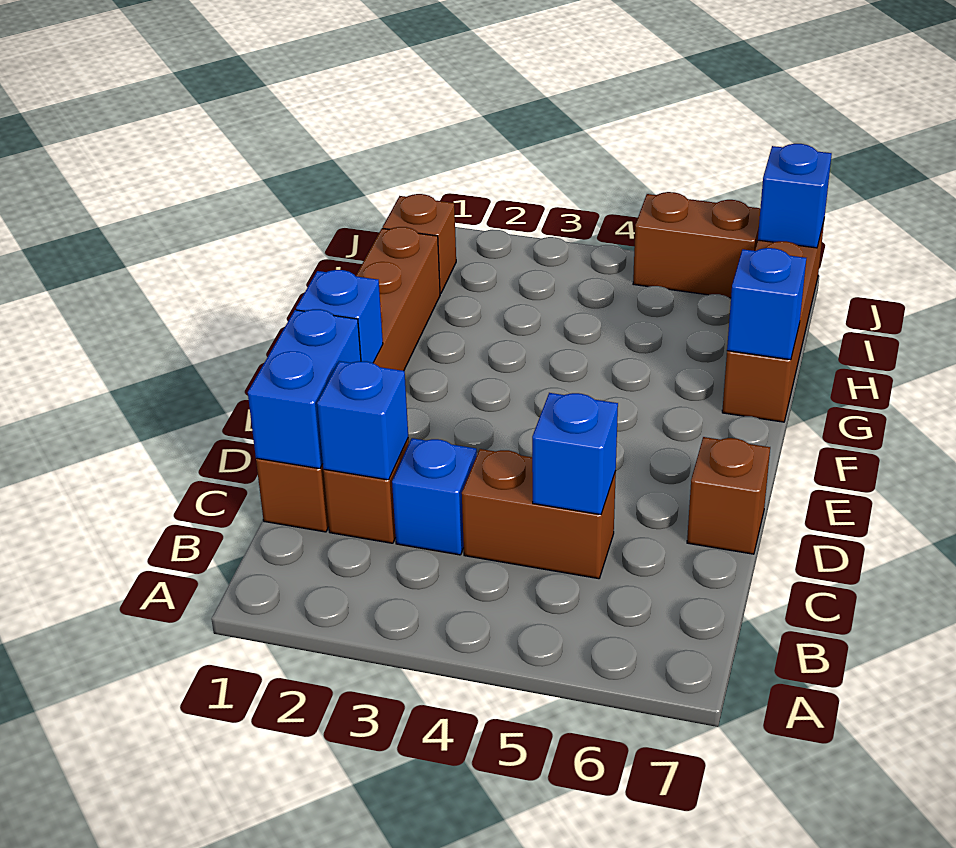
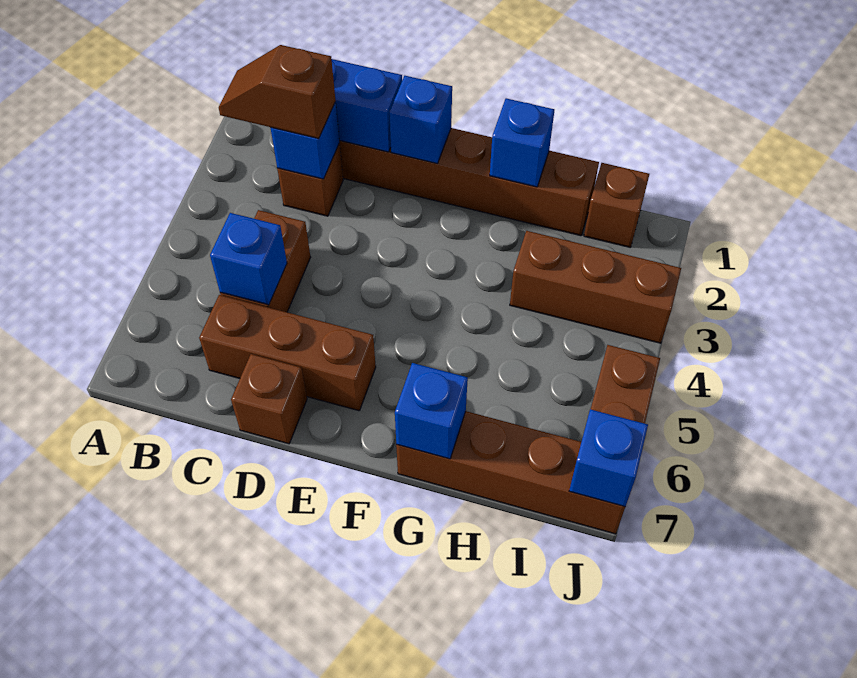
none -> brown 1x2 slope [219,45,335,138]
blue 1x1 brick [392,438,477,555] -> blue 1x1 brick moved to [490,98,554,187]
none -> brown 1x3 brick [199,295,376,411]
none -> brown 1x3 brick [510,231,681,343]

